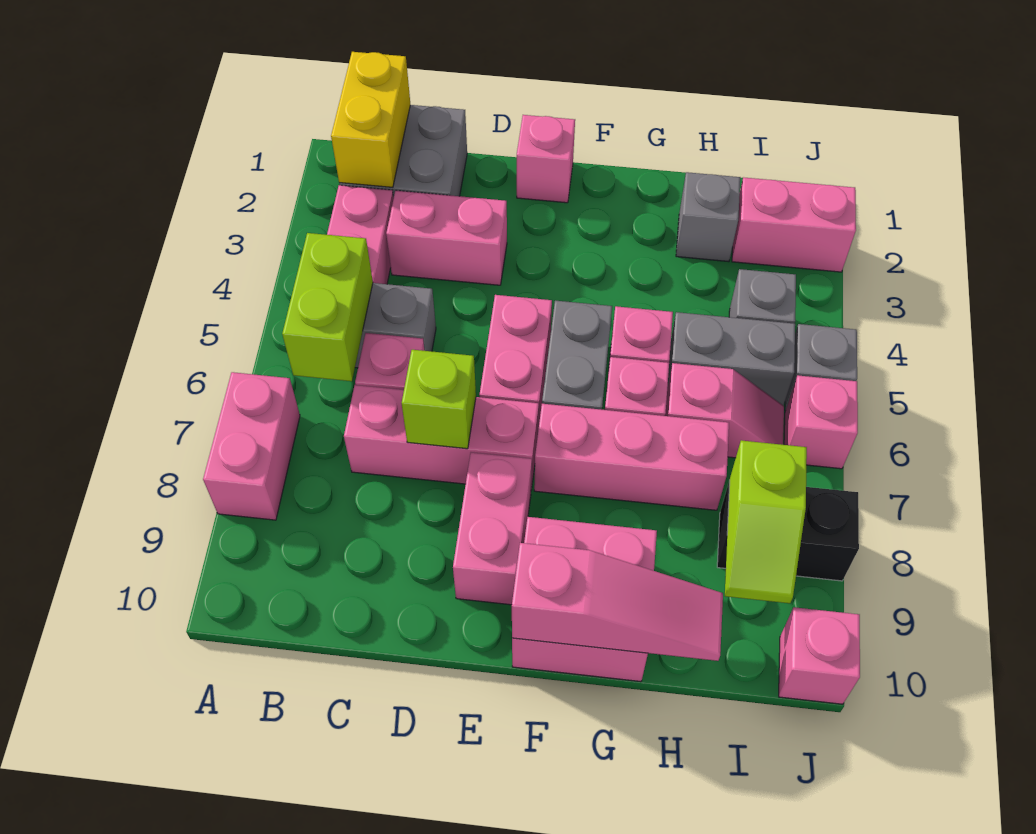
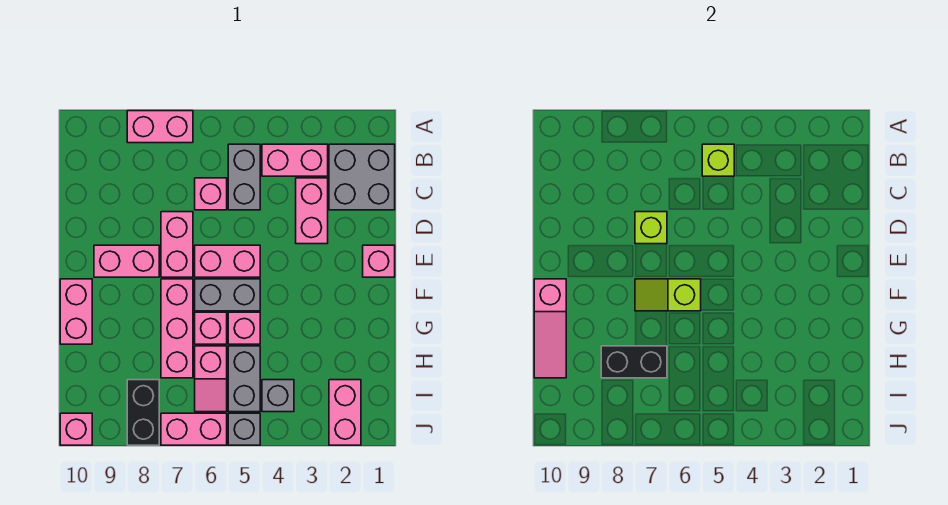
yellow 1x2 brick [331,52,410,187] -> none
lime 1x2 brick [282,233,373,381] -> lime 1x1 brick [702,144,734,176]
pink 1x3 brick [344,385,539,490] -> pink 1x2 brick [161,212,193,277]
pink 2x2 brick [512,517,657,682] -> pink 1x2 brick [60,279,92,344]
grey 1x1 brick [676,172,740,262] -> none
none -> black 1x2 brick [601,346,667,378]
lime 1x2 slope [725,440,807,603] -> lime 1x2 slope moved to [635,279,701,311]
pink 1x1 brick [784,375,858,469] -> pink 1x2 brick [161,413,227,445]

